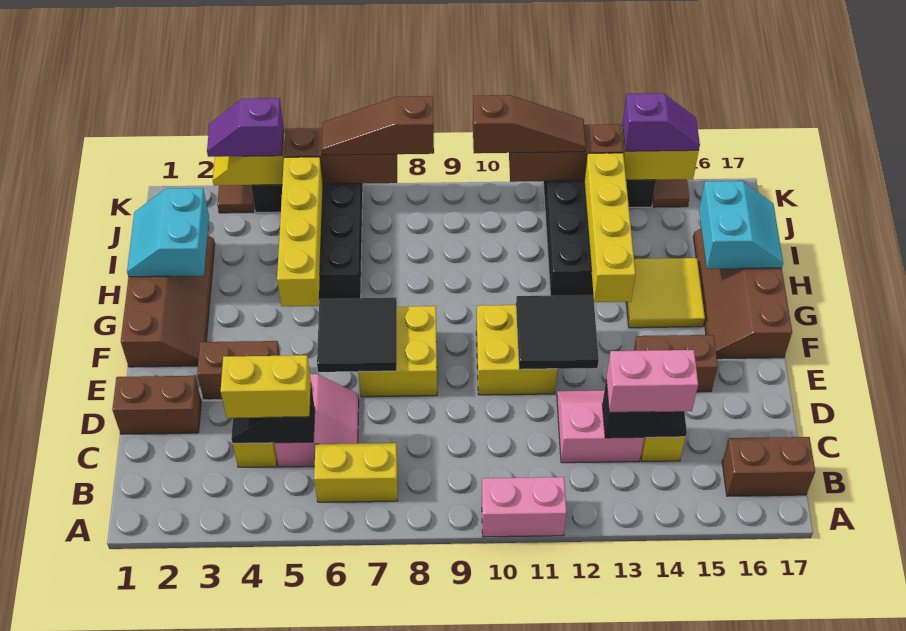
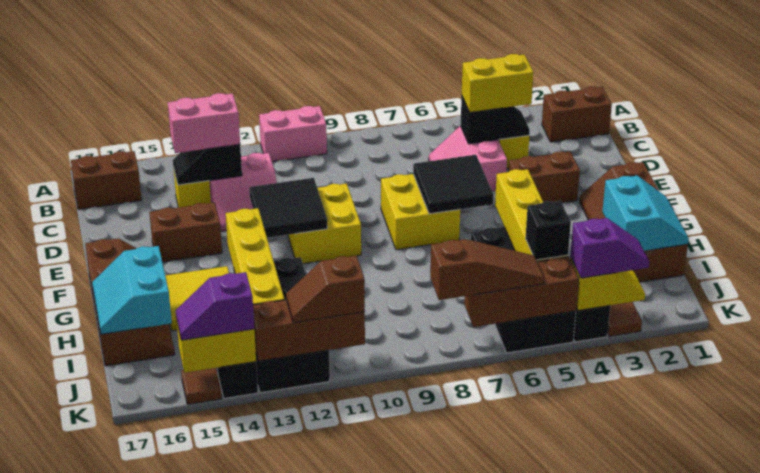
yellow 1x2 brick [314,443,398,502] -> none
brown 1x2 brick [112,376,201,434] -> brown 1x2 brick moved to [542,86,612,142]
none -> black 1x1 brick [525,201,571,260]
brown 1x3 slope [473,95,586,153] -> brown 1x2 slope [286,256,365,323]

